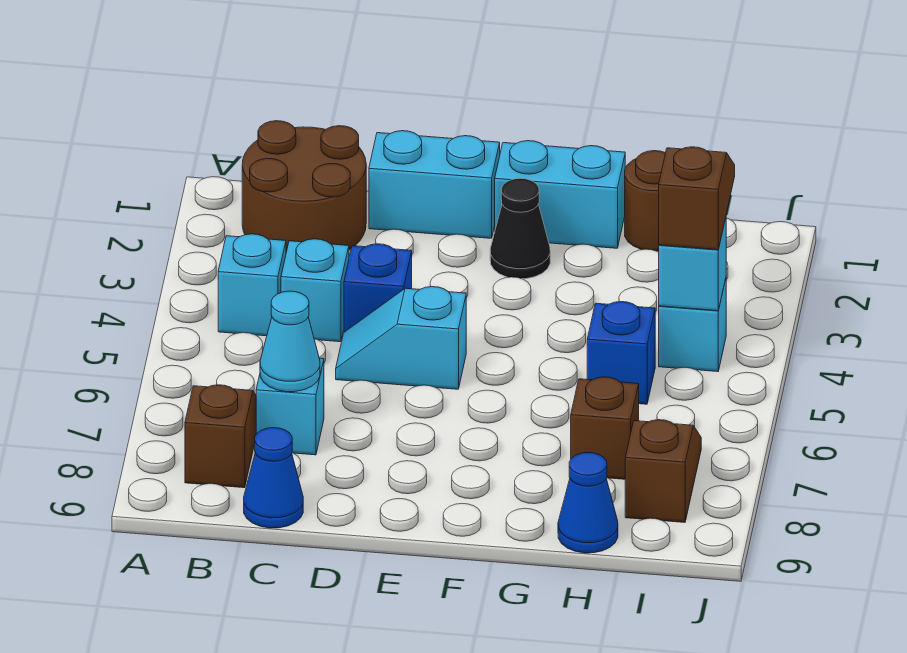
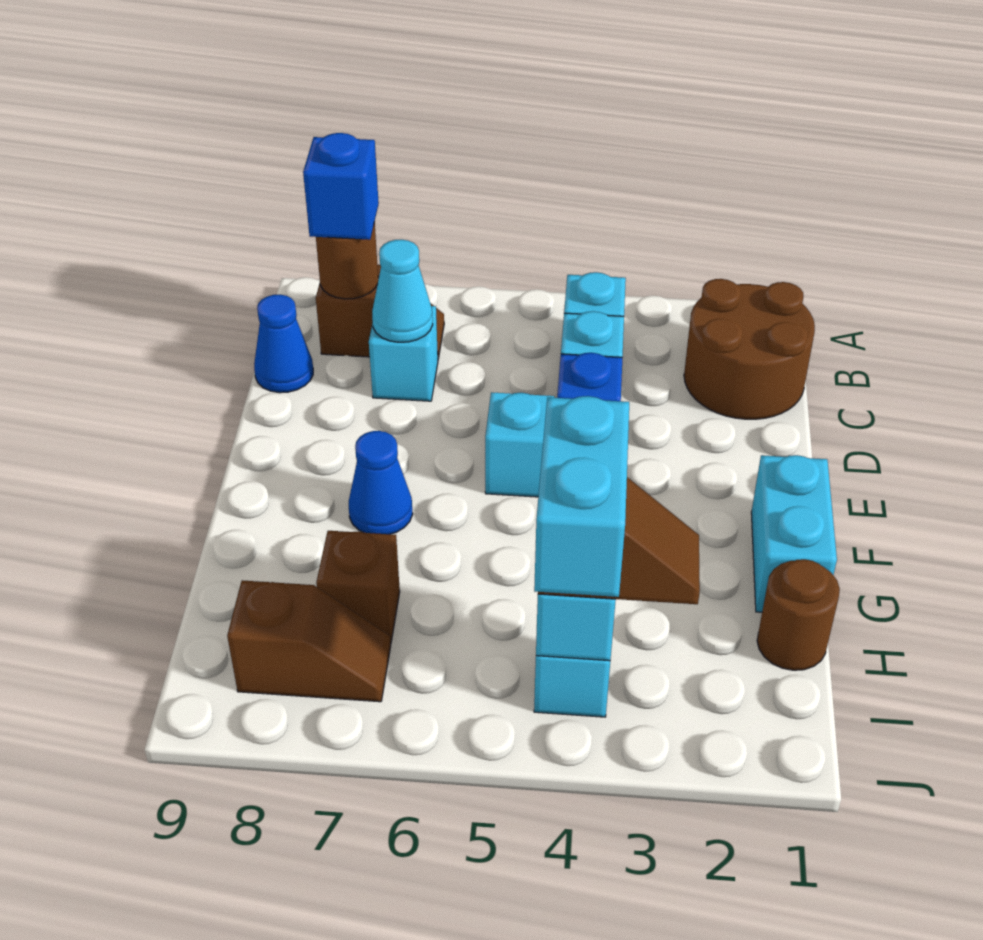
none -> brown 1x1 round brick [316,223,378,299]
cyan 1x2 brick [369,131,500,238] -> cyan 1x2 brick moved to [534,396,629,597]
black 1x1 cone [490,178,550,279] -> none
blue 1x1 brick [587,302,655,404] -> blue 1x1 brick moved to [303,133,379,240]
blue 1x1 cone [558,452,618,553] -> blue 1x1 cone moved to [349,431,413,534]

